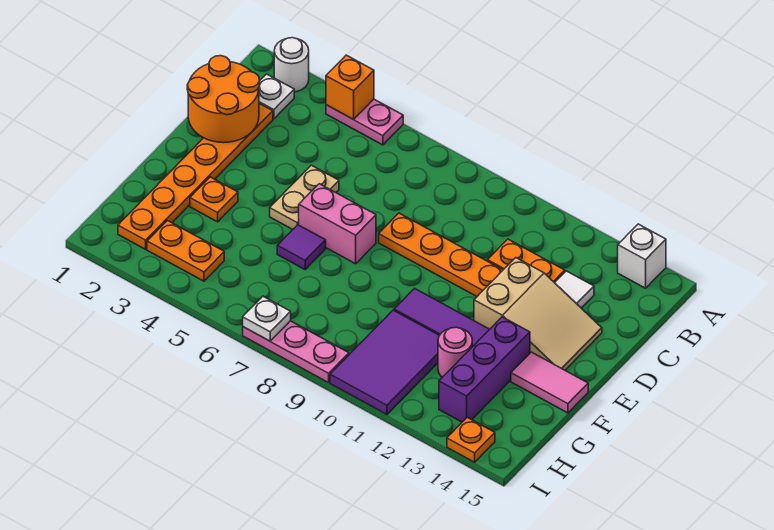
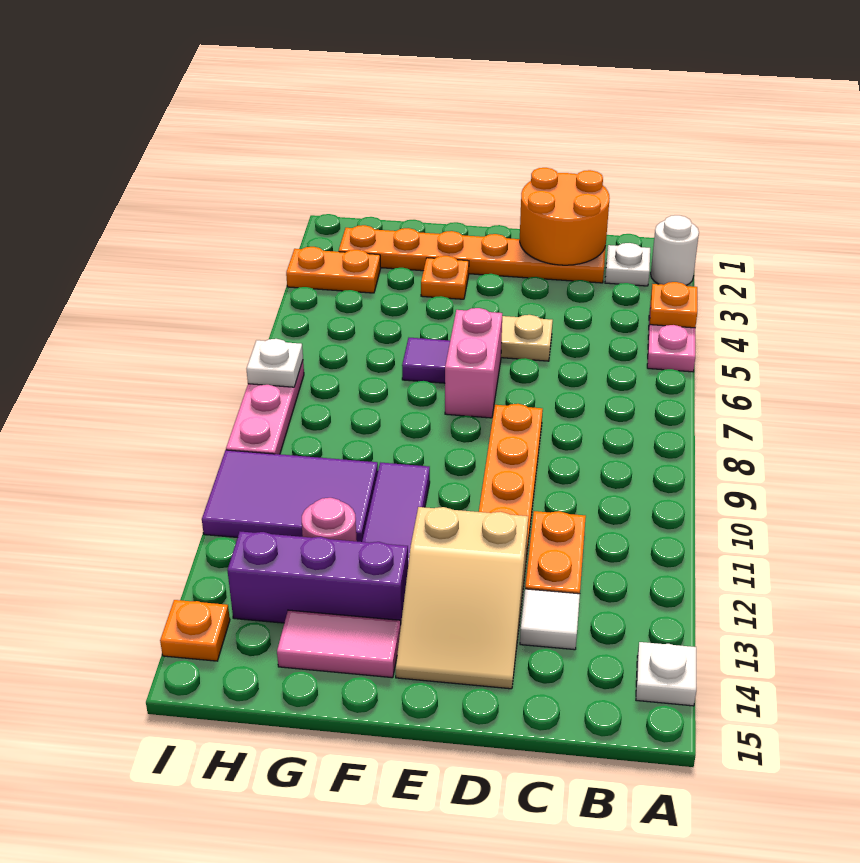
orange 1x1 brick [326,55,374,119] -> orange 1x1 plate [650,282,697,328]
white 1x1 brick [618,224,666,288] -> white 1x1 plate [636,642,696,706]
pink 1x2 tile [511,352,588,413] -> pink 1x2 tile turned to [277,610,401,678]
orange 1x2 plate [147,221,224,281] -> orange 1x2 plate turned to [286,247,381,293]

